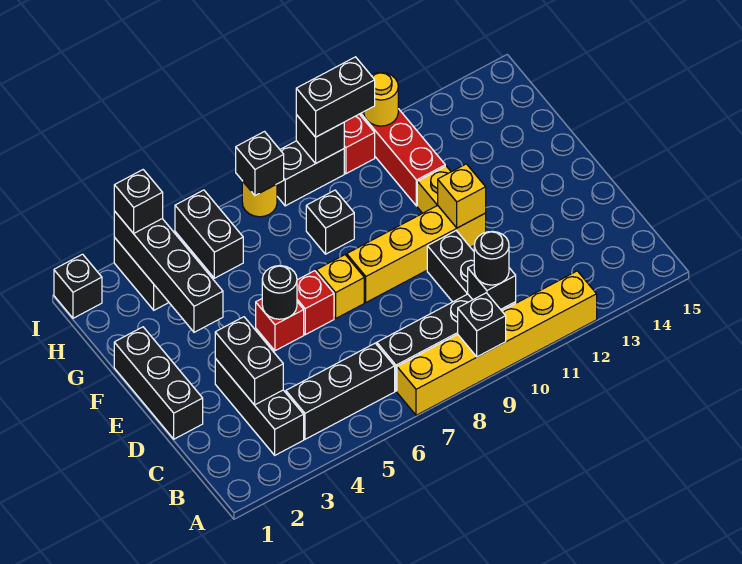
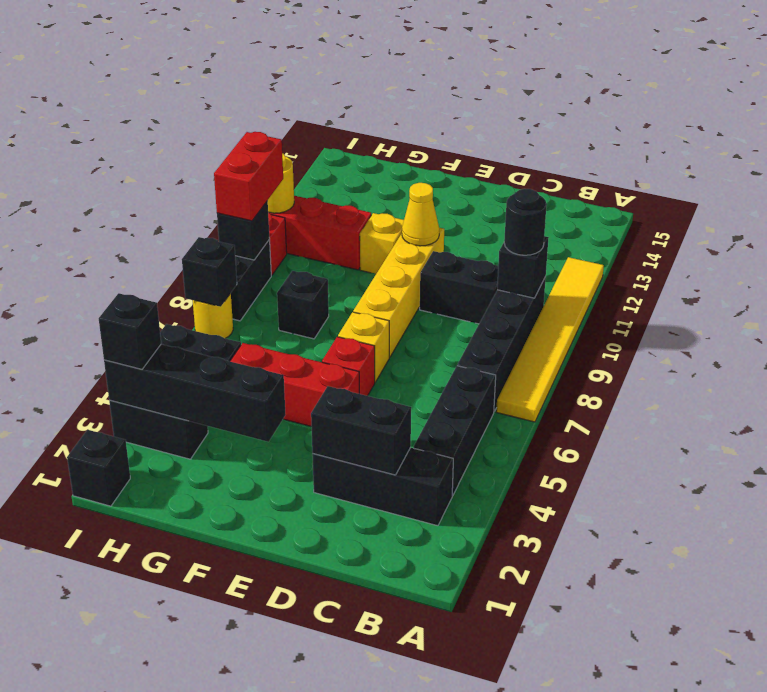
yellow 1x6 brick [397,271,597,415] -> yellow 1x6 tile [496,257,604,422]
black 1x1 brick [458,293,506,357] -> none
black 1x3 brick [114,327,203,439] -> none
red 1x1 brick [256,299,304,351] -> red 1x3 brick [230,343,359,427]
black 1x1 round brick [262,266,297,319] -> none
yellow 1x1 brick [438,164,486,228] -> yellow 1x1 cone [402,183,439,246]
black 1x2 brick [296,57,375,137] -> red 1x2 brick [214,132,283,221]

